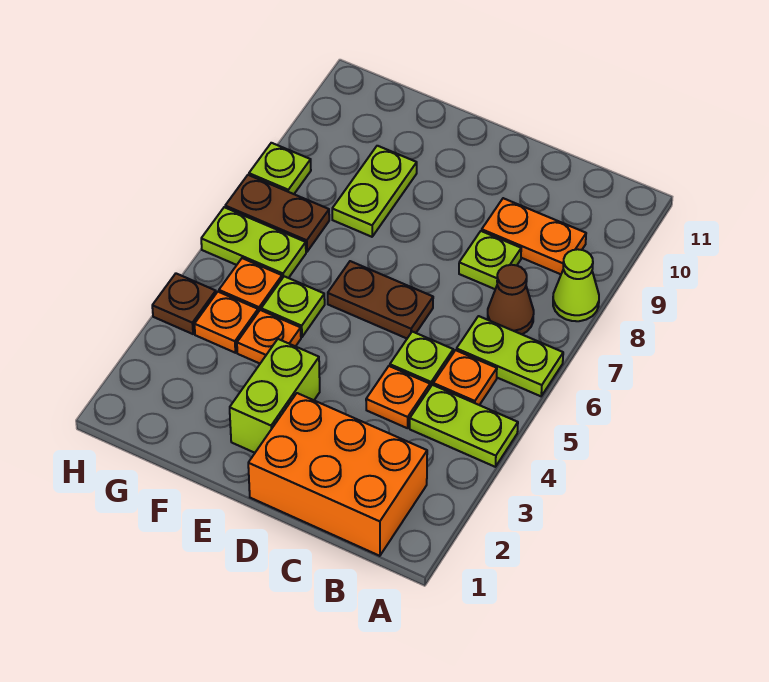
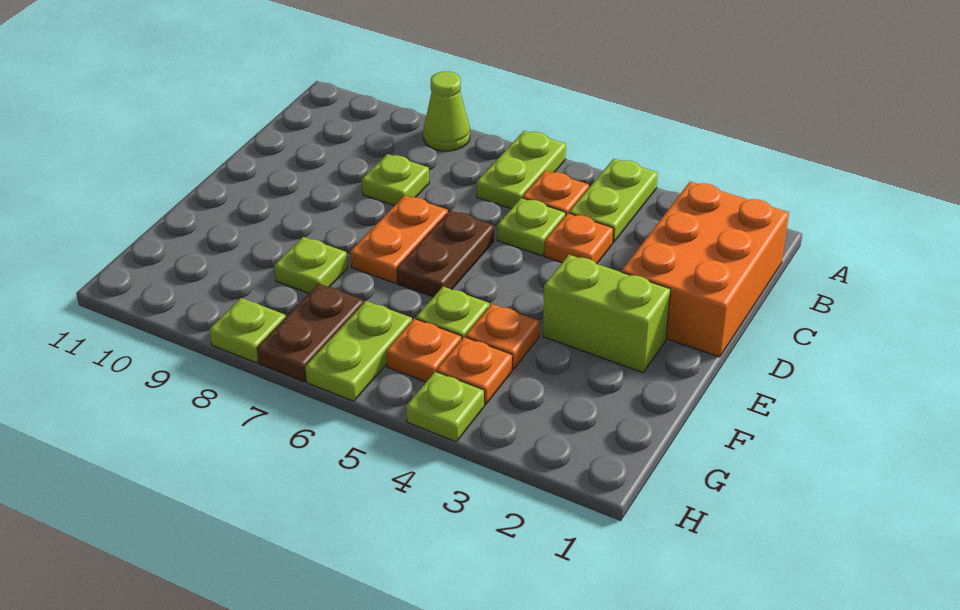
brown 1x1 cone [487,265,534,334] -> none
orange 1x2 plate [482,198,586,274] -> orange 1x2 plate moved to [350,195,448,283]
lime 1x2 plate [332,146,417,237] -> lime 1x1 plate [274,237,348,293]
brown 1x1 plate [152,274,216,334] -> lime 1x1 plate [406,372,484,442]

